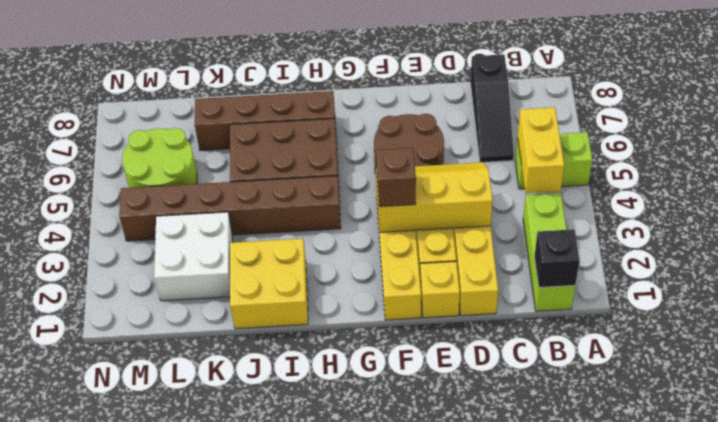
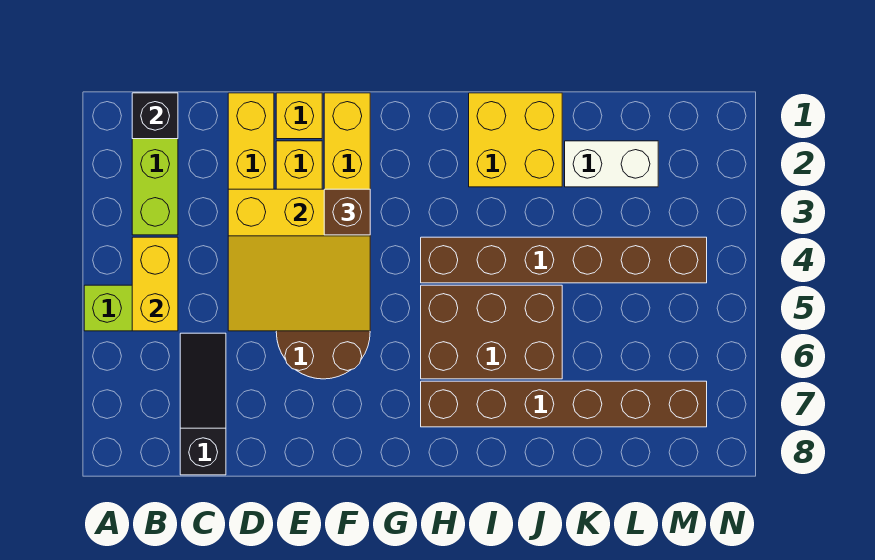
yellow 2x3 slope [376,162,493,232] -> yellow 3x3 slope [228,189,370,331]
brown 1x4 brick [195,91,336,151] -> brown 1x6 brick [421,381,707,427]
white 2x2 brick [154,212,233,301] -> white 1x2 brick [565,141,658,187]
lime 2x2 round brick [122,128,198,188] -> none

